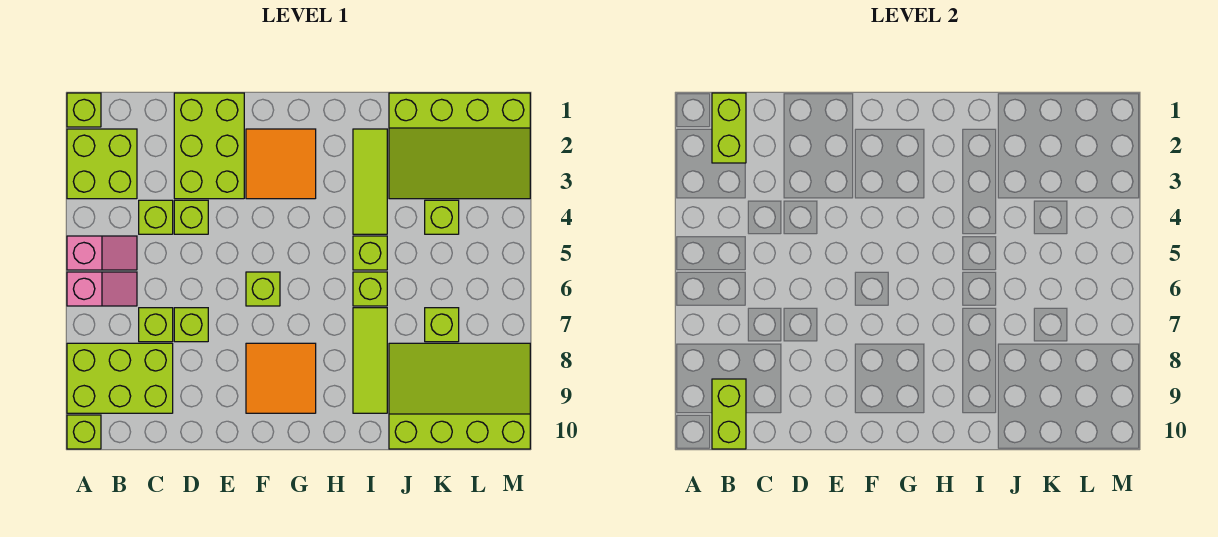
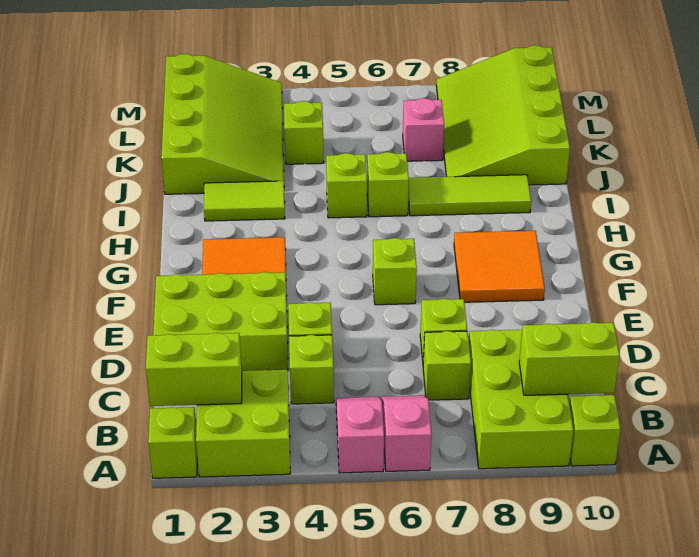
lime 1x3 tile [353,129,387,234] -> lime 1x2 tile [204,181,285,221]
lime 1x1 brick [425,308,459,342] -> pink 1x1 brick [403,98,444,161]

